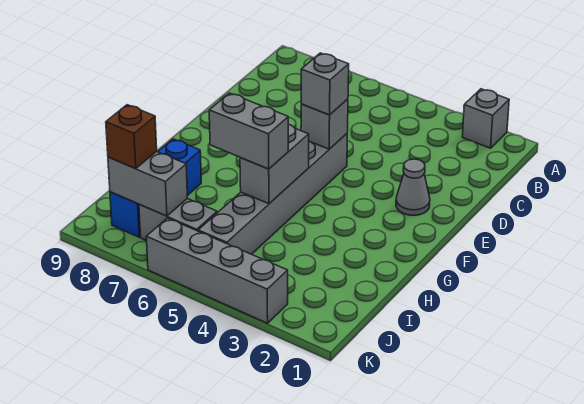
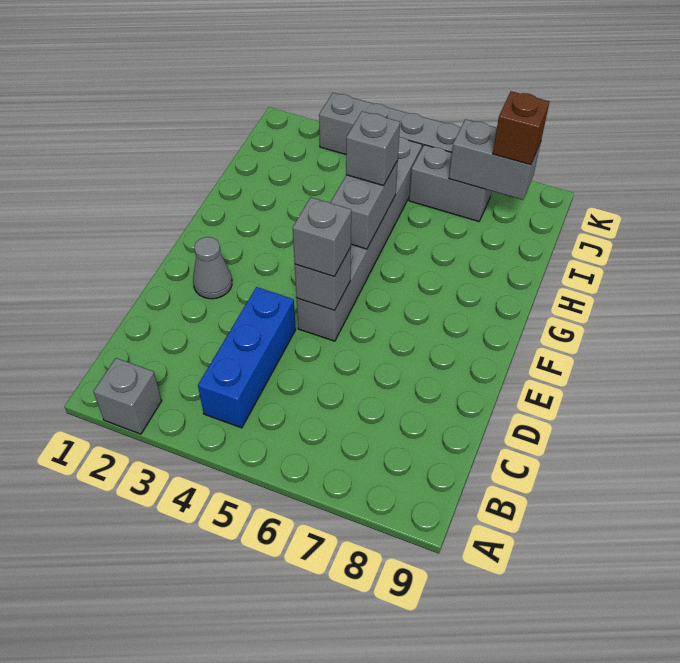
grey 1x2 brick [209,93,288,169] -> grey 1x1 brick [346,111,400,186]
blue 1x3 brick [110,139,201,237] -> blue 1x3 brick moved to [198,287,296,428]

